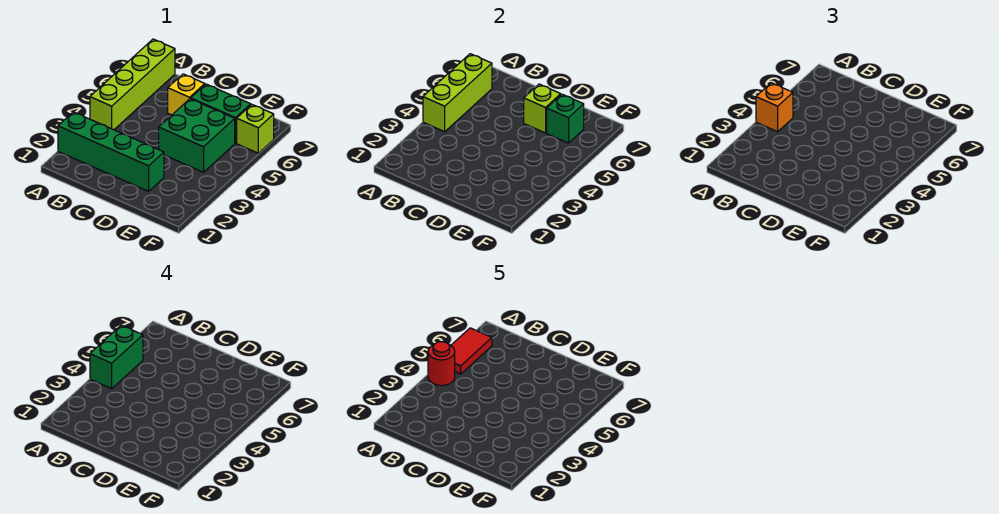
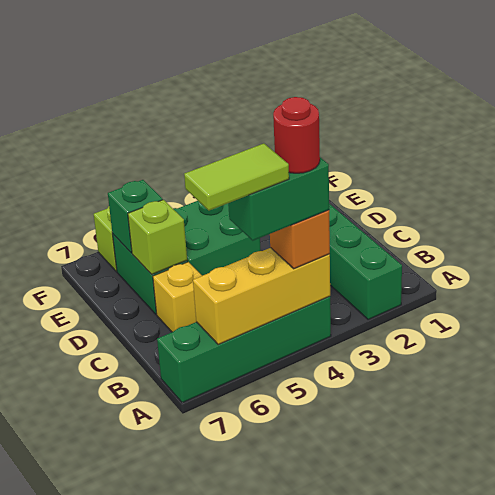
lime 1x4 brick [90,39,175,130] -> green 1x4 brick [157,296,331,403]
lime 1x3 brick [423,54,492,132] -> yellow 1x3 brick [193,248,330,345]
red 1x2 tile [451,328,492,374] -> lime 1x2 tile [184,143,289,211]

